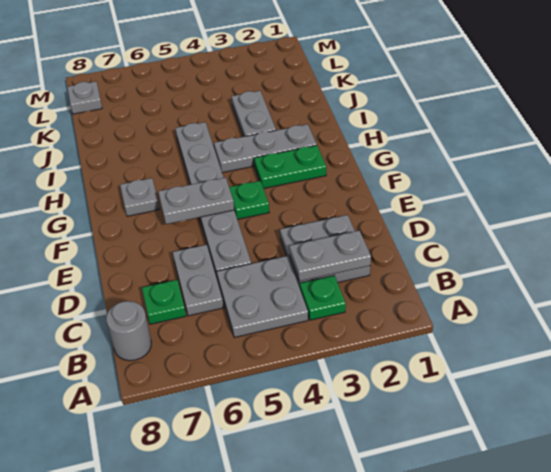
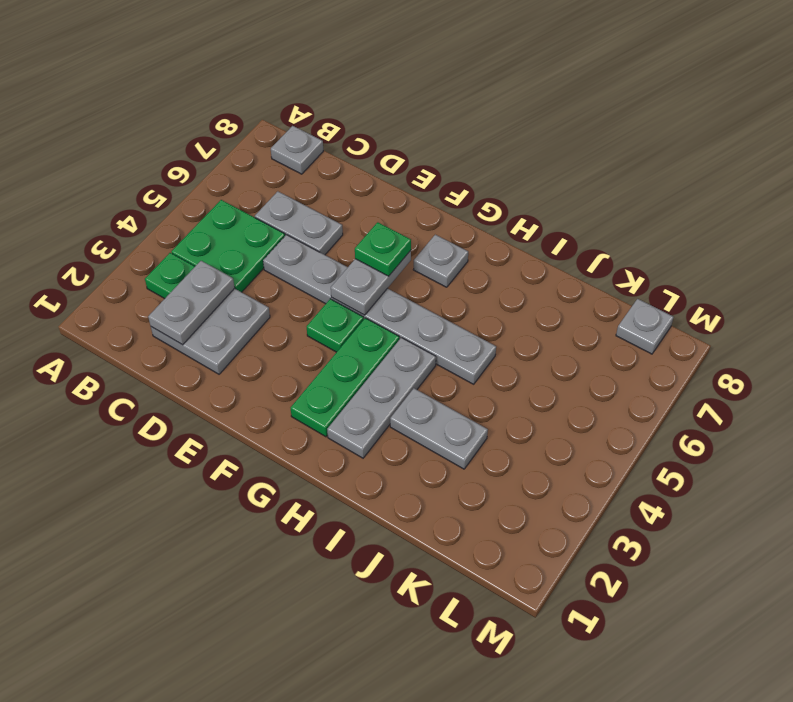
grey 2x2 plate [217,256,308,338] -> green 2x2 plate [171,200,285,292]
grey 1x1 round brick [106,301,151,361] -> grey 1x1 plate [271,126,323,174]
green 1x1 plate [142,280,186,324] -> green 1x1 plate moved to [355,222,411,276]
green 1x2 plate [254,145,326,189] -> green 1x3 plate [291,318,399,437]

